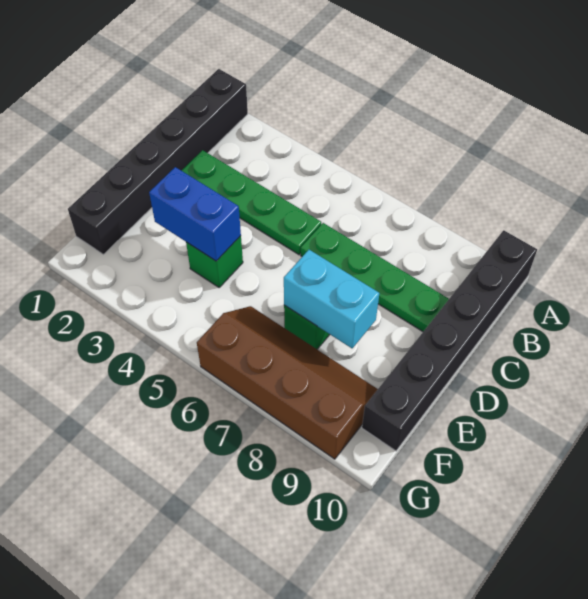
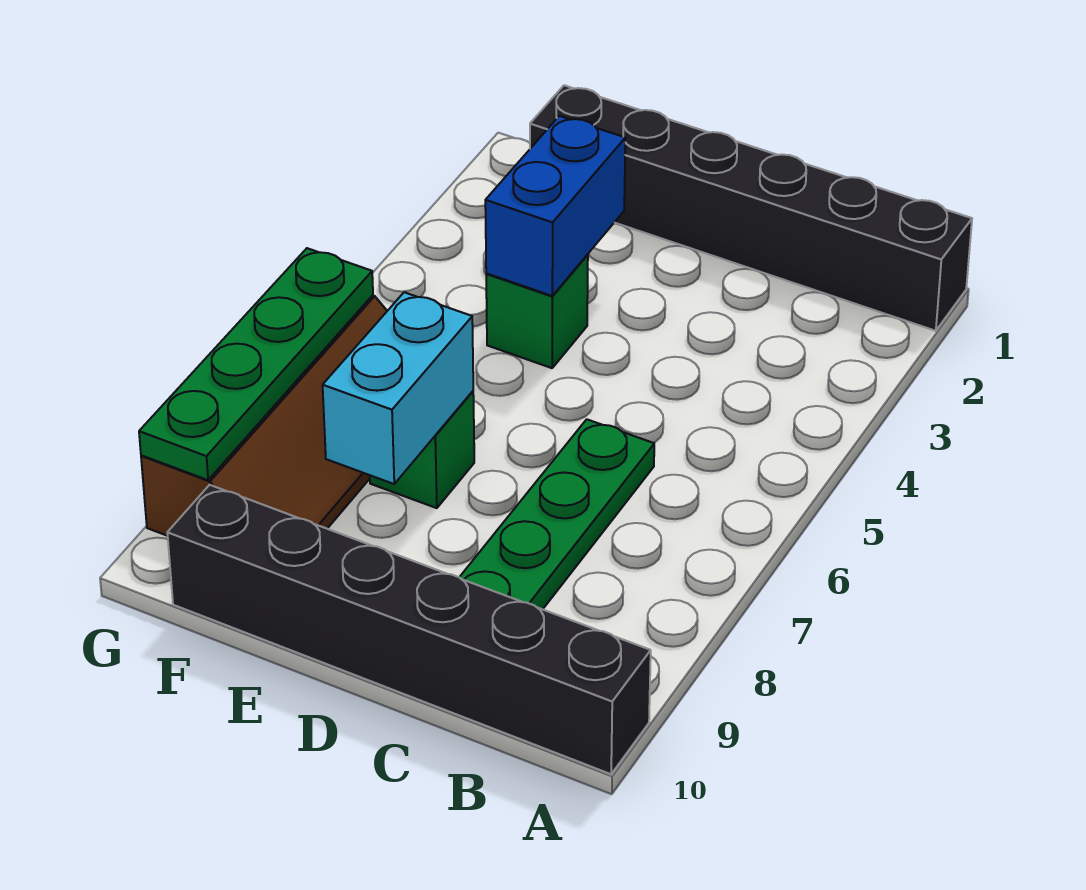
green 1x4 plate [181,150,321,255] -> green 1x4 plate moved to [139,248,373,480]

